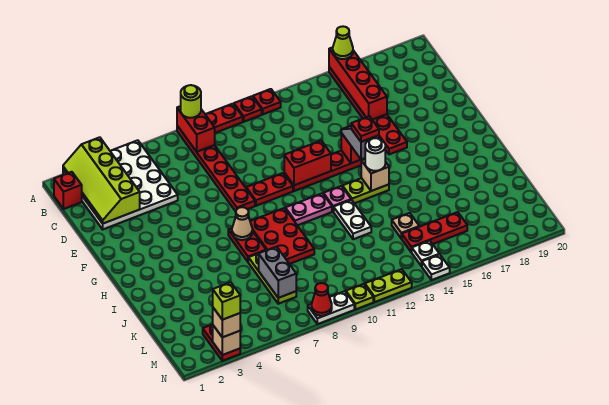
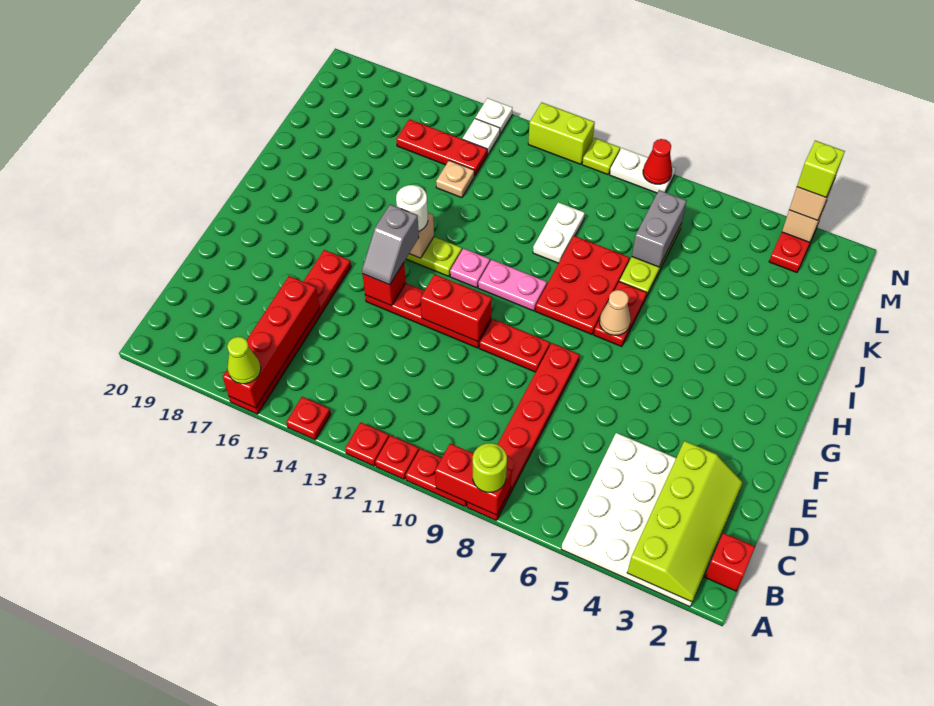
red 1x2 brick [177,106,215,152] -> red 1x2 brick turned to [435,444,512,515]
red 1x1 plate [351,116,379,142] -> red 1x1 plate moved to [286,397,331,440]
white 1x2 plate [334,200,371,239] -> white 1x2 plate moved to [533,202,585,263]
lime 1x2 plate [365,269,412,302] -> lime 1x2 brick [528,102,595,164]

